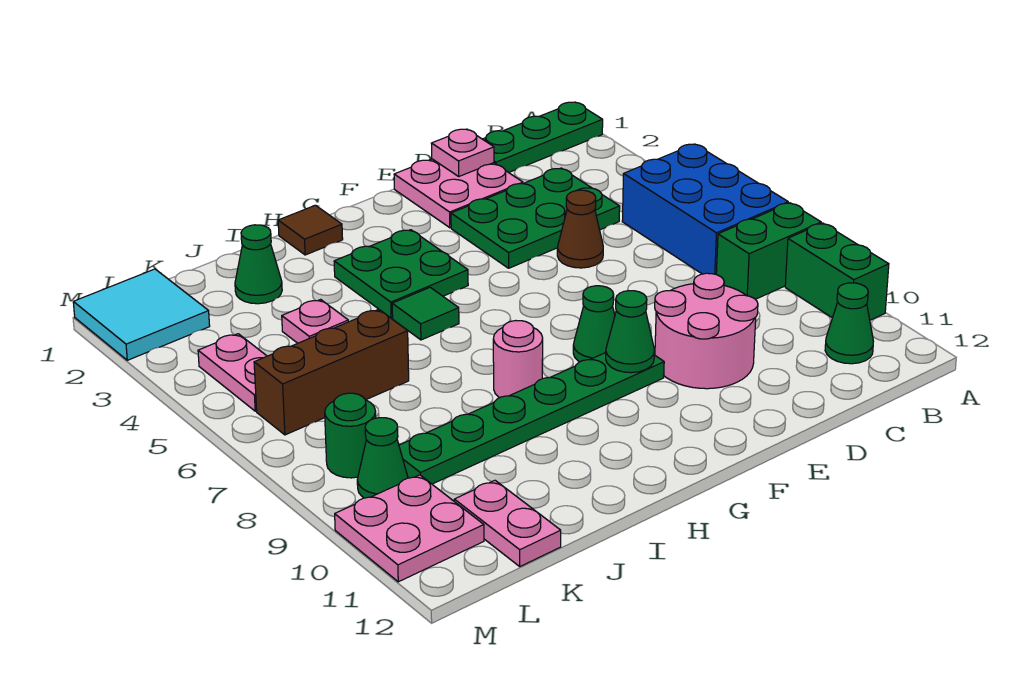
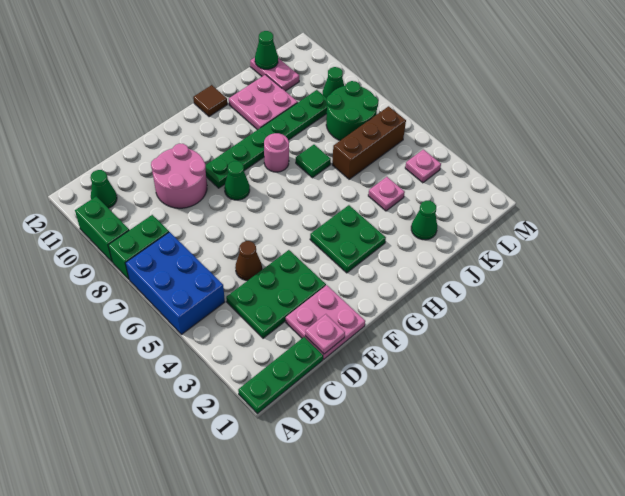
green 1x1 cone [606,291,654,373] -> green 1x1 cone moved to [255,31,278,69]
brown 1x1 tile [278,205,343,255] -> brown 1x1 tile moved to [193,85,227,117]
green 1x1 tile [392,287,459,340] -> green 1x1 tile moved to [296,145,331,178]
cyan 2x2 tile [73,269,210,360] -> none
pink 1x2 plate [198,334,267,411] -> pink 1x1 plate [405,149,441,183]
green 1x1 round brick [325,393,376,478] -> green 2x2 round brick [326,81,378,140]
pink 2x2 plate [335,475,484,582] -> pink 2x2 plate moved to [229,75,298,130]

